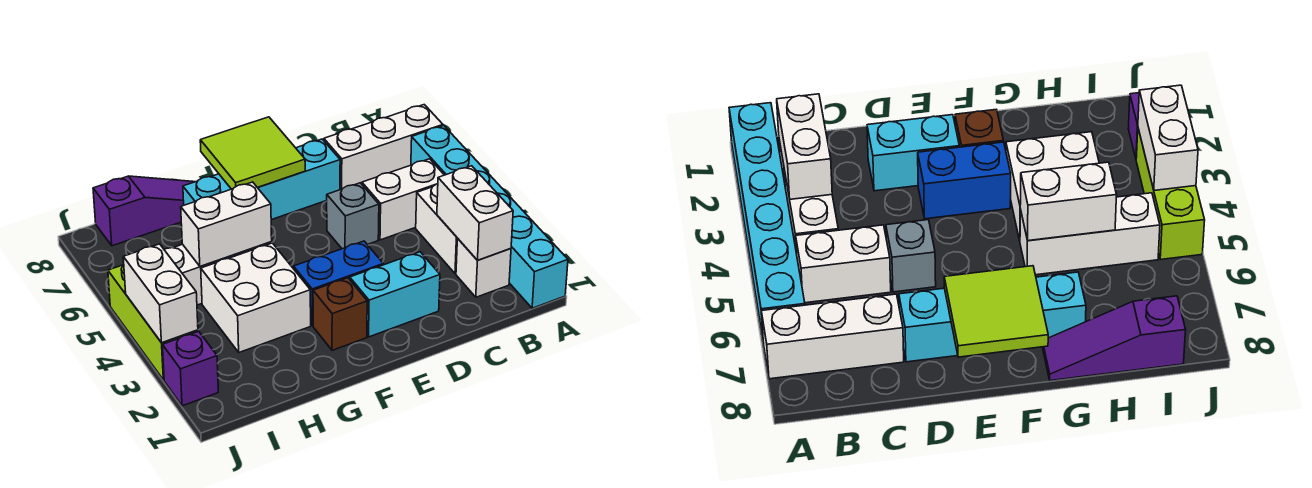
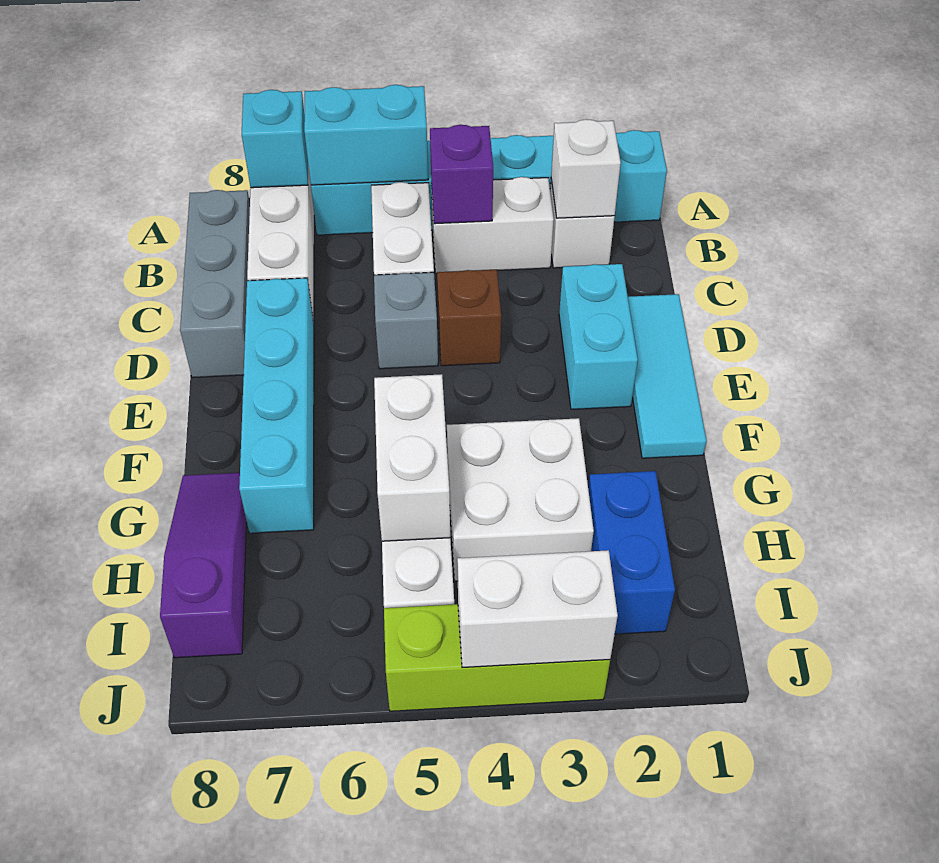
none -> cyan 1x2 brick [304,85,428,185]
none -> cyan 1x1 brick [242,90,308,188]
white 1x2 brick [437,166,513,260] -> white 1x1 brick [551,119,621,218]
none -> grey 1x3 brick [180,190,250,378]
none -> cyan 1x3 tile [628,294,707,458]
blue 1x2 brick [293,241,383,326] -> blue 1x2 brick moved to [588,471,675,634]
lime 2x2 tile [200,117,305,189] -> none
brown 1x1 brick [313,278,367,350] -> brown 1x1 brick moved to [437,270,501,366]
purple 1x1 brick [162,331,218,406] -> purple 1x1 brick moved to [430,125,493,224]

